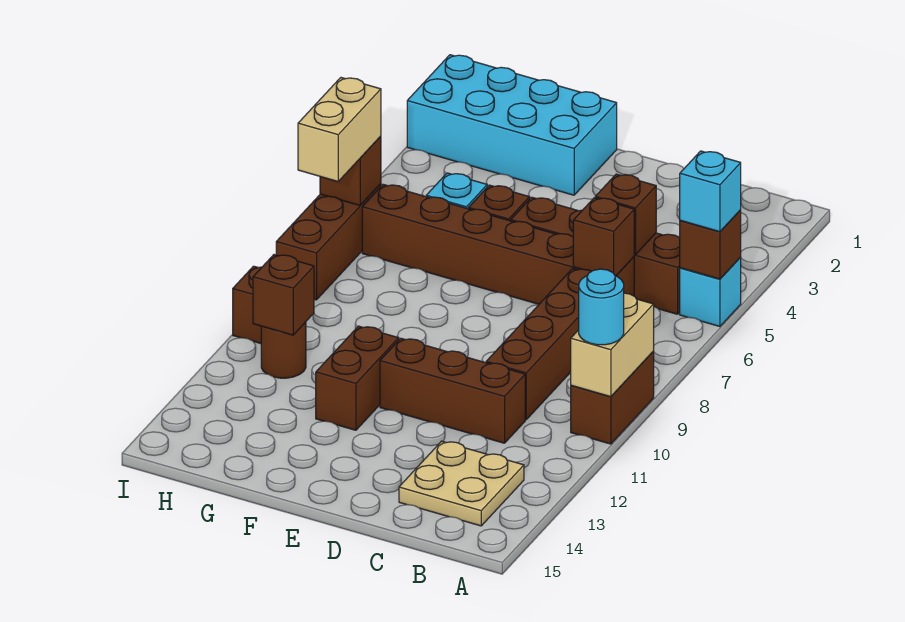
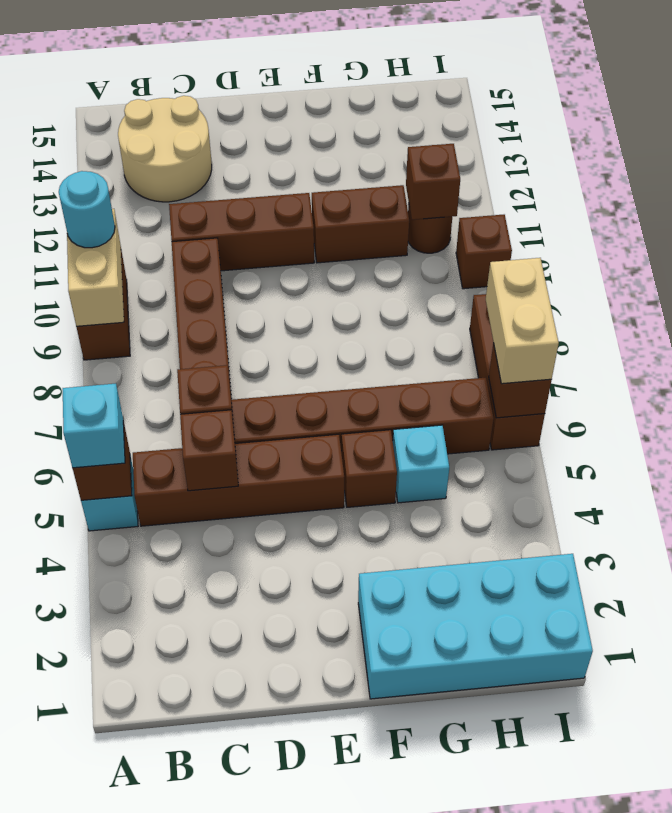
tan 2x2 plate [399,441,524,526] -> tan 2x2 round brick [118,96,212,202]
brown 1x2 brick [316,326,399,430] -> brown 1x2 brick turned to [312,185,409,263]

